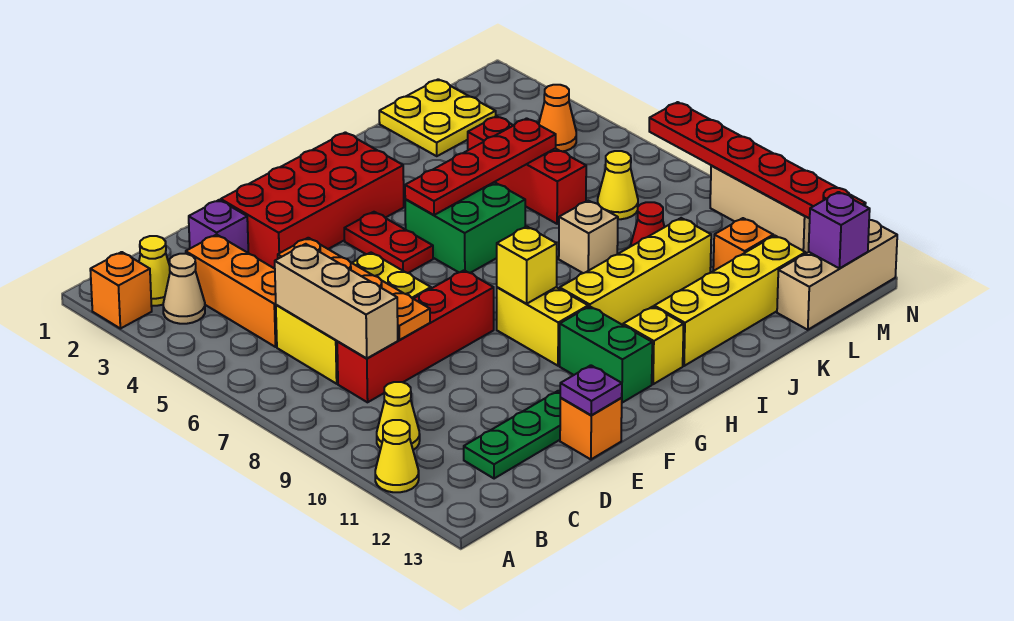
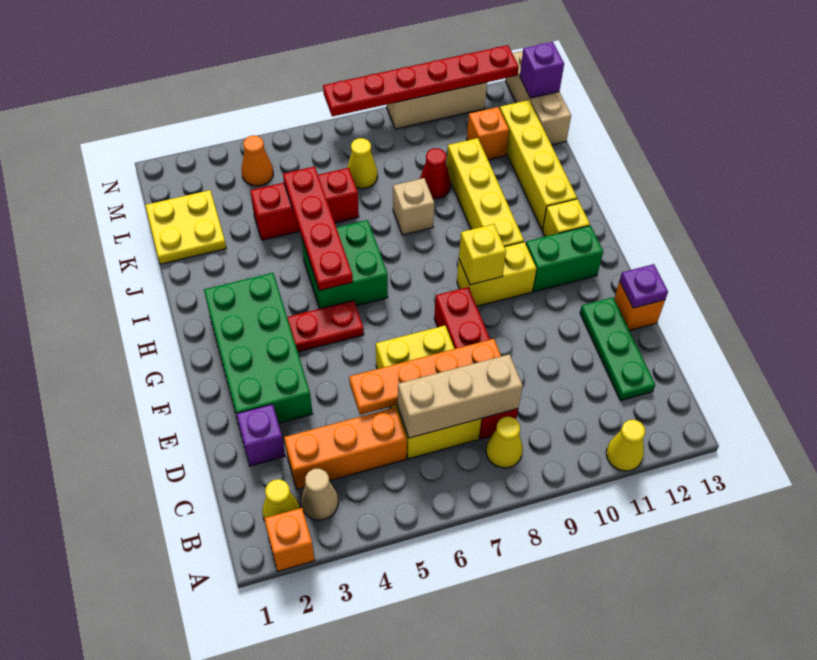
yellow 1x1 cone [377,382,420,450] -> yellow 1x1 cone moved to [486,417,523,468]
red 2x4 brick [221,132,404,269] -> green 2x4 brick [204,273,312,424]

